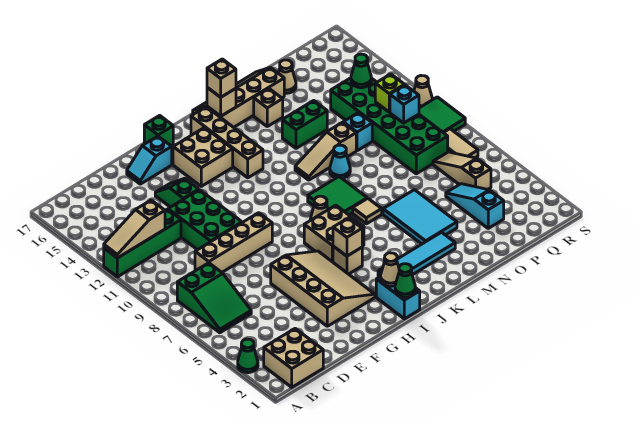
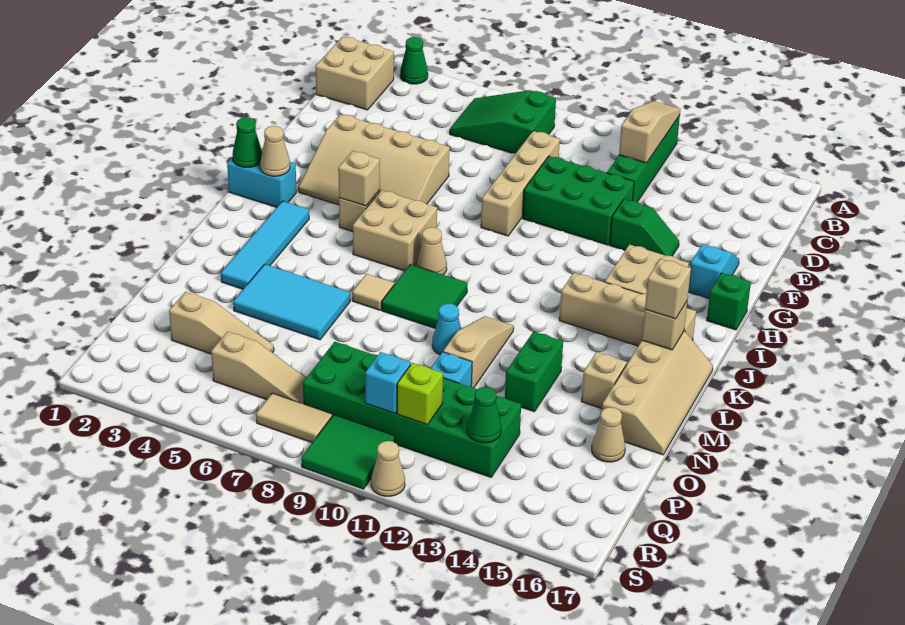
cyan 1x3 slope [446,184,504,228] -> tan 1x3 slope [169,292,274,354]

